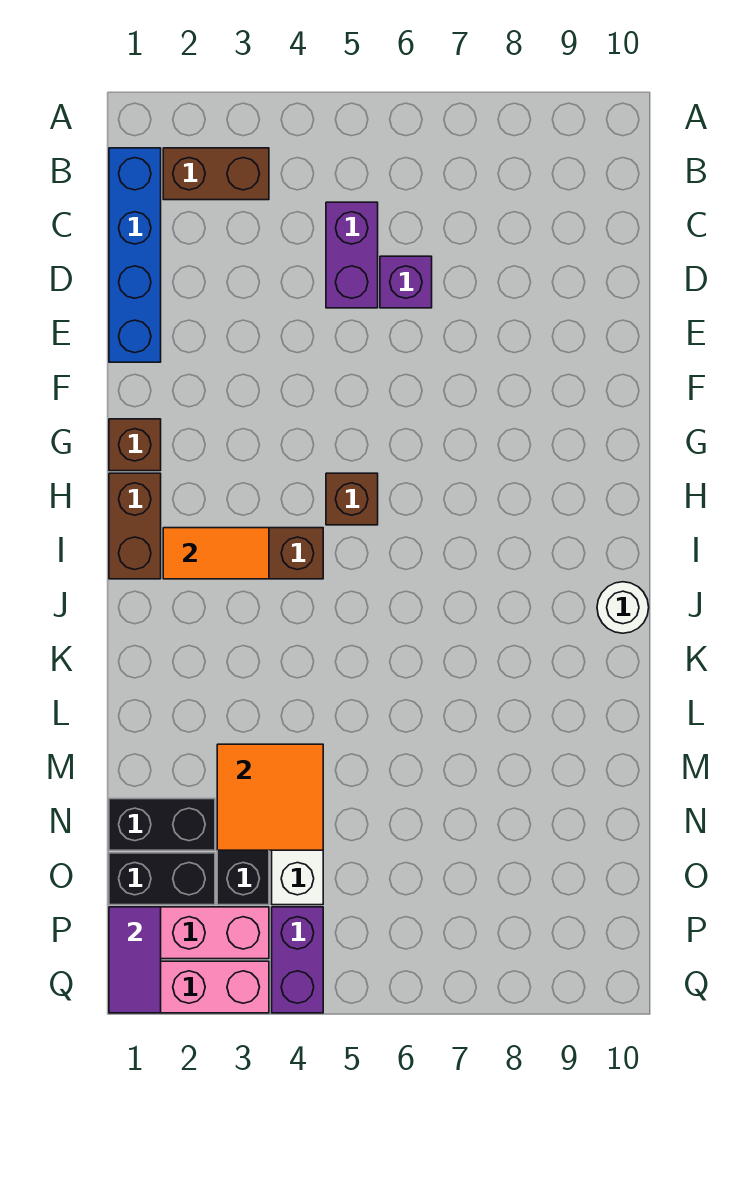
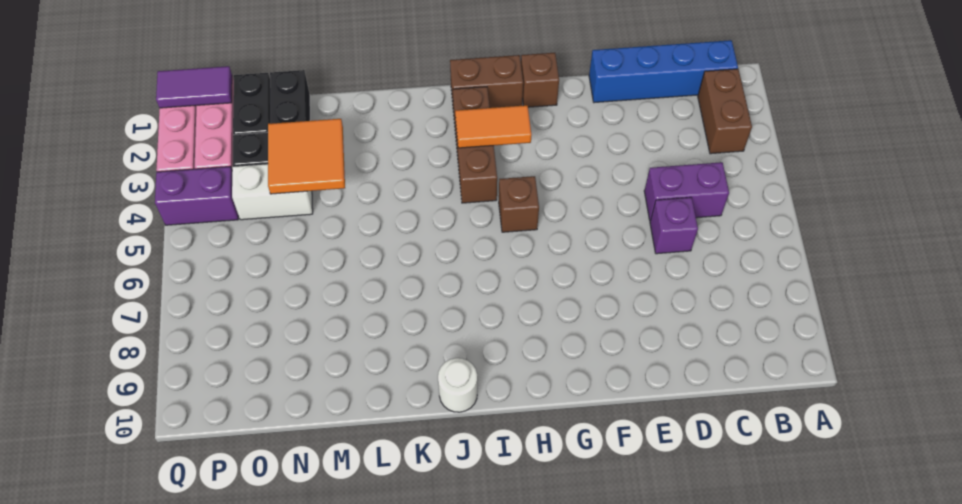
orange 1x2 tile [163,528,269,579] -> orange 1x2 tile turned to [455,105,531,148]

